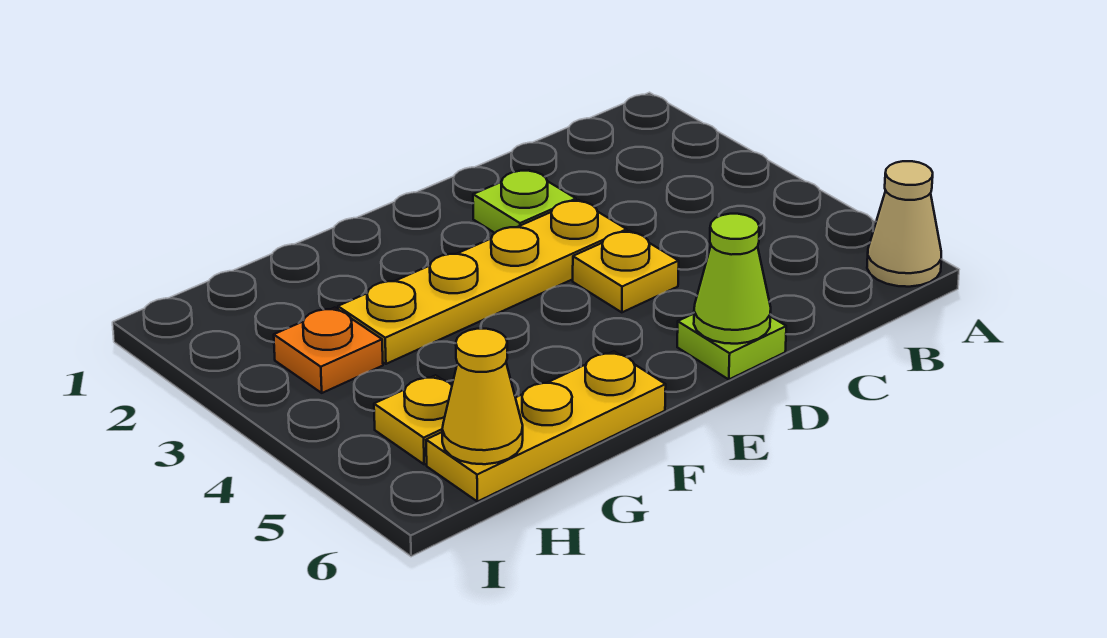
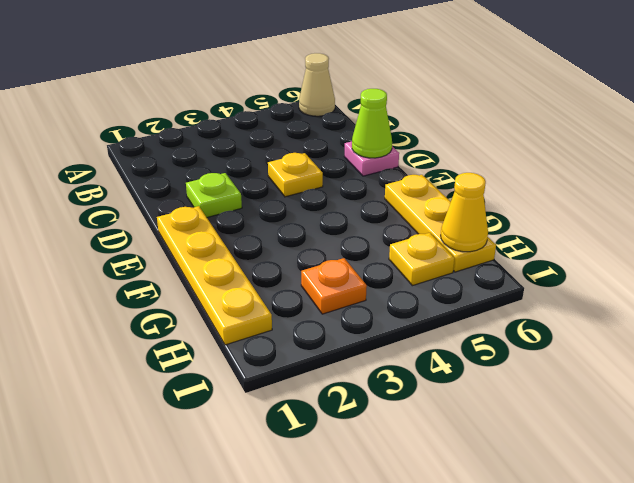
yellow 1x4 plate [338,200,627,364] -> yellow 1x4 plate moved to [157,206,272,345]
lime 1x1 plate [677,314,786,379] -> pink 1x1 plate [344,141,399,176]

